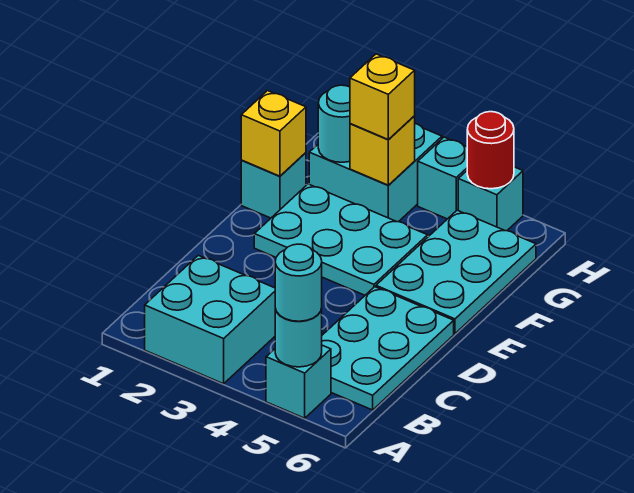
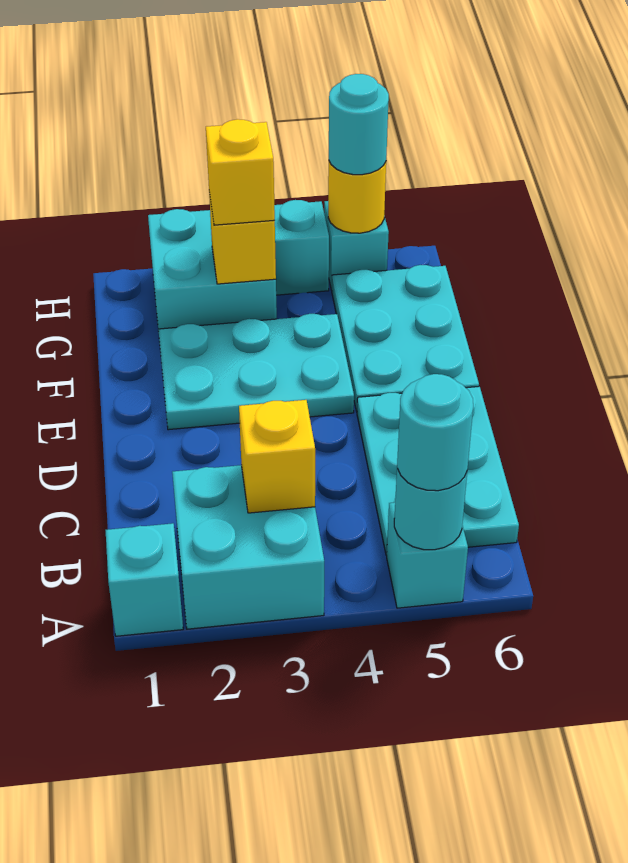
cyan 1x1 brick [241,153,306,218] -> cyan 1x1 brick moved to [106,523,183,636]
yellow 1x1 brick [241,91,306,176] -> yellow 1x1 brick moved to [239,400,315,513]
cyan 1x1 round brick [318,85,350,162] -> cyan 1x1 round brick moved to [329,74,389,175]
red 1x1 round brick [467,112,514,189] -> yellow 1x1 round brick [328,162,386,233]

